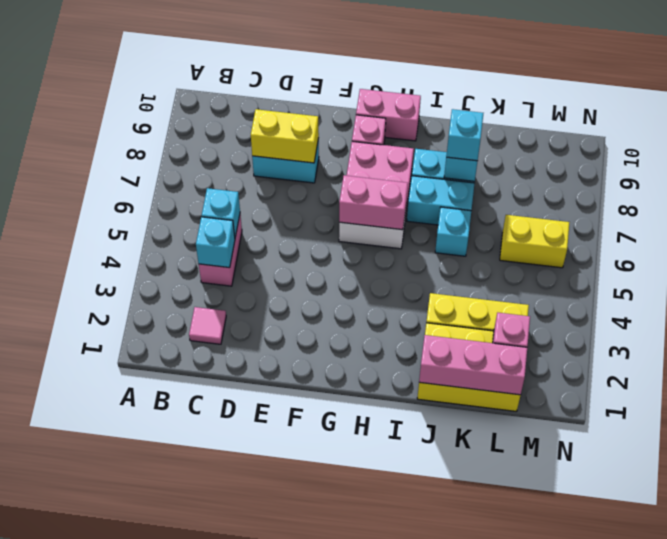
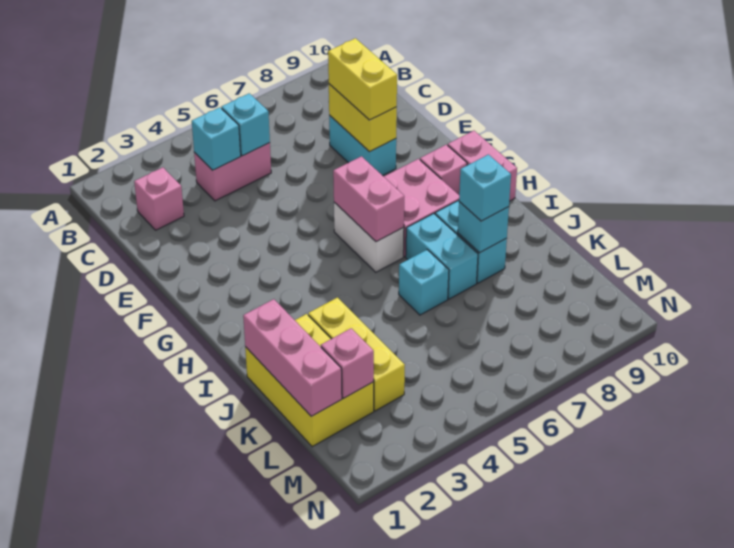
pink 1x1 tile [189,307,226,344] -> pink 1x1 brick [134,167,184,230]
yellow 1x2 brick [500,215,570,268] -> yellow 1x2 brick moved to [328,38,397,120]

